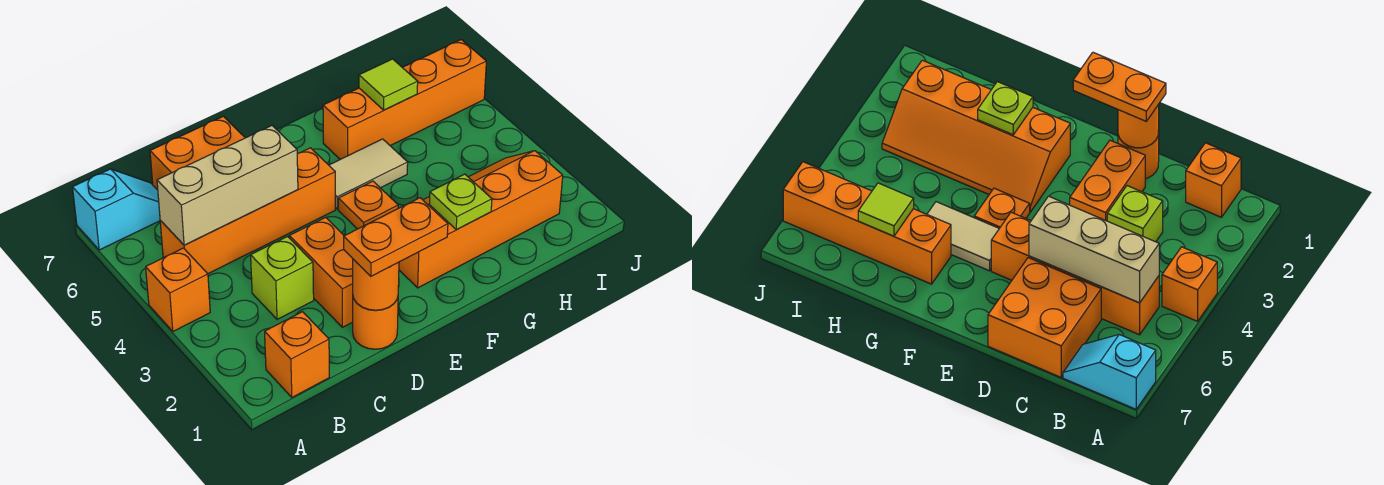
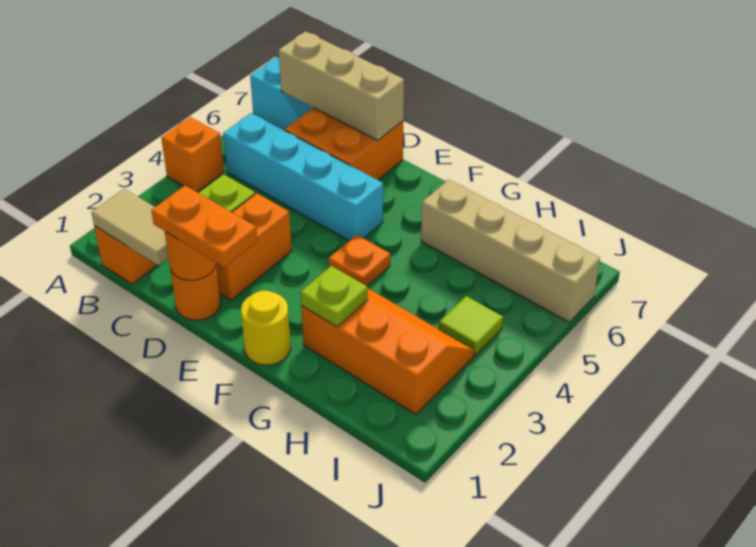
orange 1x4 brick [160,148,335,274] -> cyan 1x4 brick [223,113,383,241]
tan 1x3 brick [157,126,298,245] -> tan 1x3 brick moved to [279,31,404,140]
none -> yellow 1x1 round brick [241,291,291,365]
orange 2x4 slope [399,151,563,288] -> orange 2x3 slope [301,289,474,414]
tan 1x2 tile [329,139,408,209] -> tan 1x2 tile moved to [91,189,168,265]
orange 1x4 brick [323,40,486,159] -> tan 1x4 brick [421,180,600,322]
lime 1x1 tile [359,59,418,110] -> lime 1x1 tile moved to [439,296,503,355]

